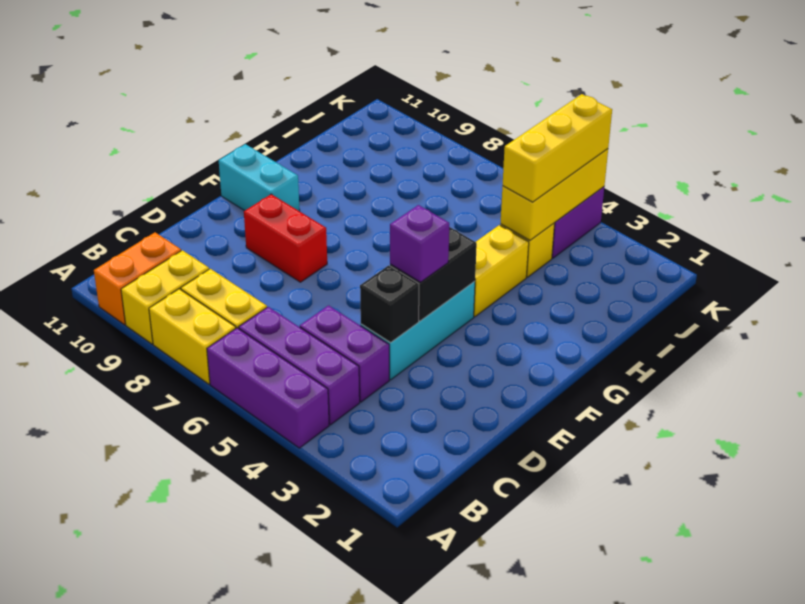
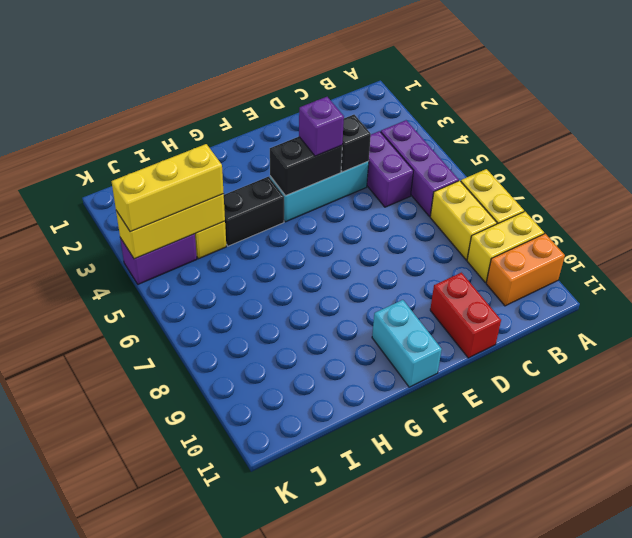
purple 1x3 brick [207,328,329,448] -> none
red 1x2 brick [244,194,327,282] -> red 1x2 brick moved to [430,273,501,358]
yellow 1x2 brick [474,225,529,317] -> black 1x2 brick [224,177,284,246]

